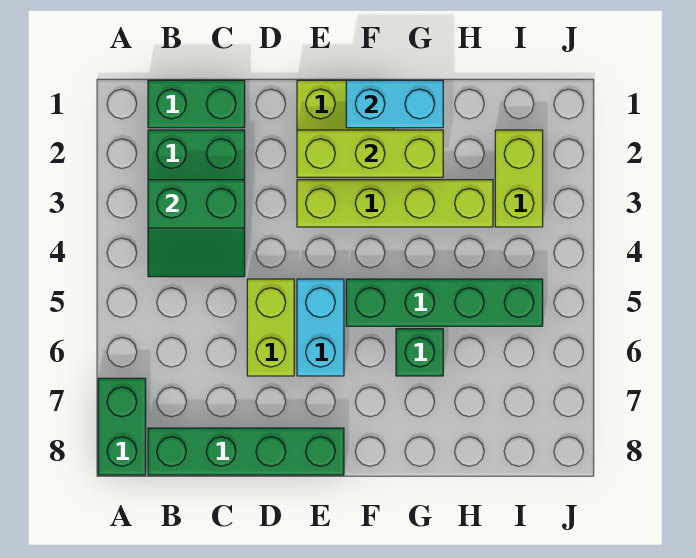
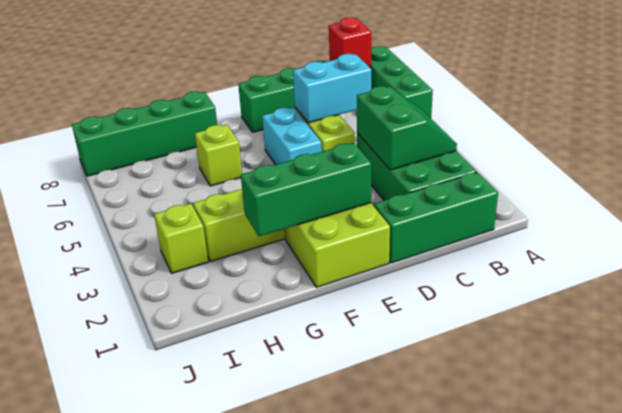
green 1x2 brick [98,378,146,475] -> green 1x3 brick [371,46,433,118]
green 1x2 brick [148,80,245,128] -> green 1x3 brick [374,172,498,263]
green 2x2 slope [148,180,245,277] -> green 2x2 slope turned to [357,86,457,170]
none -> red 1x1 brick [329,18,371,67]
lime 1x3 brick [297,130,443,177] -> green 1x3 brick [241,143,371,236]
cyan 1x2 brick [346,80,443,128] -> cyan 1x2 brick moved to [293,54,371,123]
green 1x4 brick [346,279,543,326] -> green 1x4 brick moved to [72,91,217,176]
green 1x1 brick [396,329,443,376] -> lime 1x1 brick [195,125,242,186]
lime 1x2 brick [495,130,543,227] -> lime 1x1 brick [154,204,208,273]

